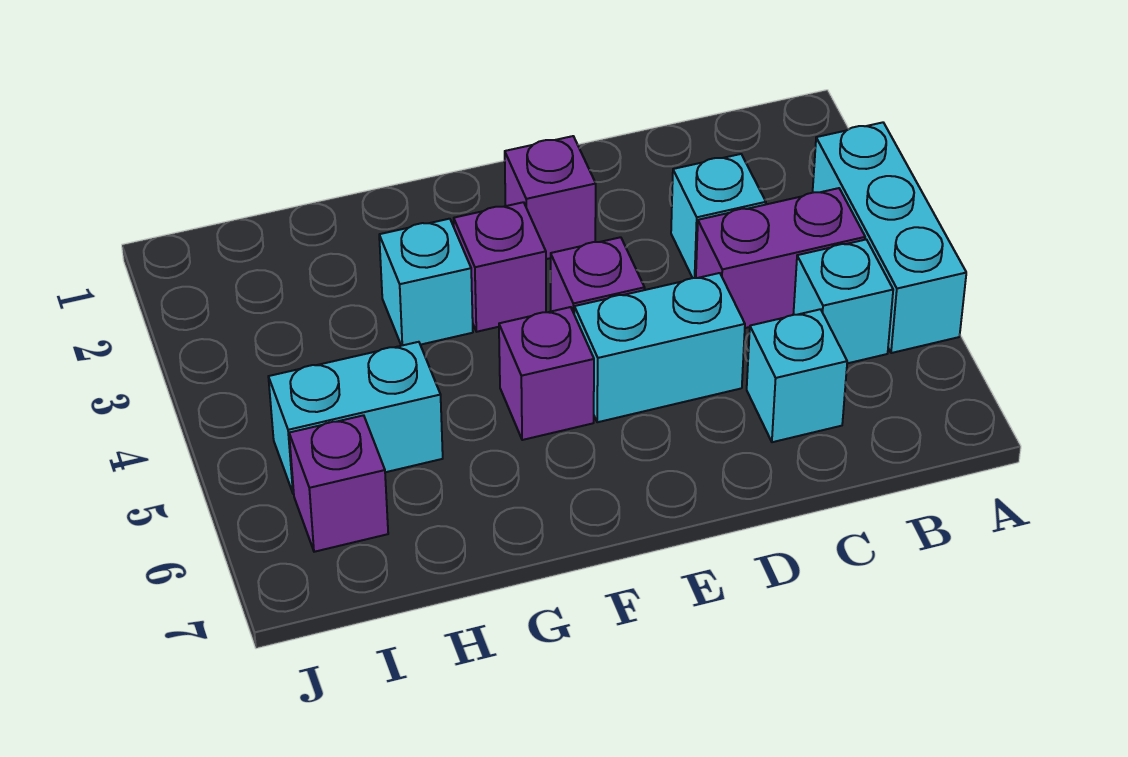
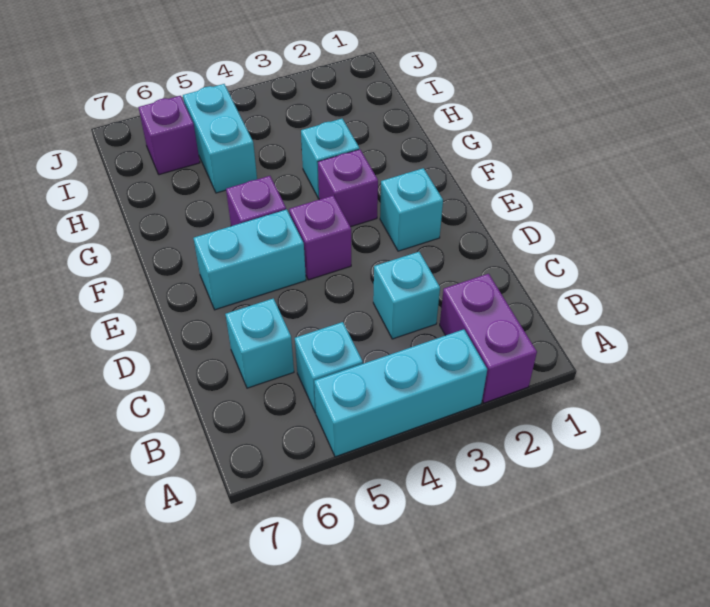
purple 1x2 brick [696,188,865,328] -> purple 1x2 brick moved to [440,274,537,403]
cyan 1x2 brick [574,273,745,422] -> cyan 1x2 brick turned to [193,209,306,310]
purple 1x1 brick [505,136,596,259] -> cyan 1x1 brick [380,168,443,251]

